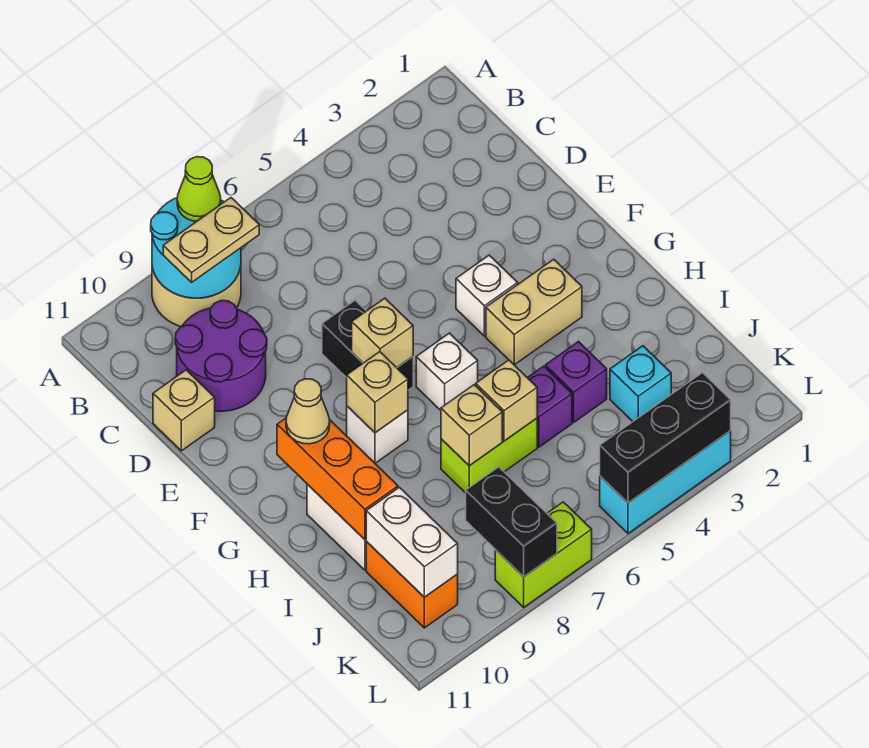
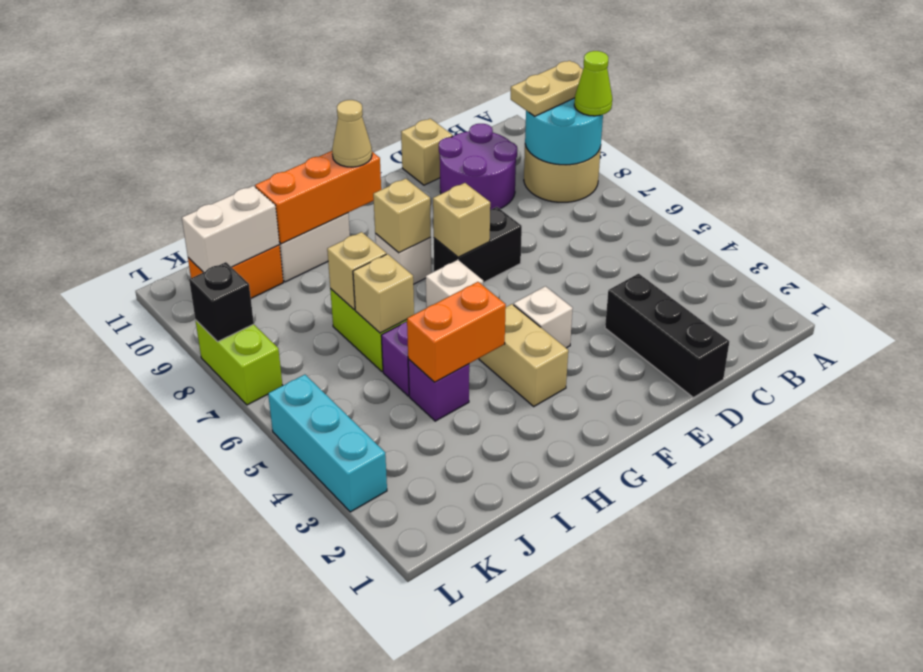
tan 1x2 plate [163,198,259,282] -> tan 1x2 plate turned to [511,60,583,116]
none -> orange 1x2 brick [407,282,506,382]
cyan 1x1 brick [610,346,671,421] -> none
black 1x2 brick [466,467,557,577] -> black 1x1 brick [189,262,254,342]
black 1x3 brick [600,373,731,503] -> black 1x3 brick moved to [605,274,729,398]

